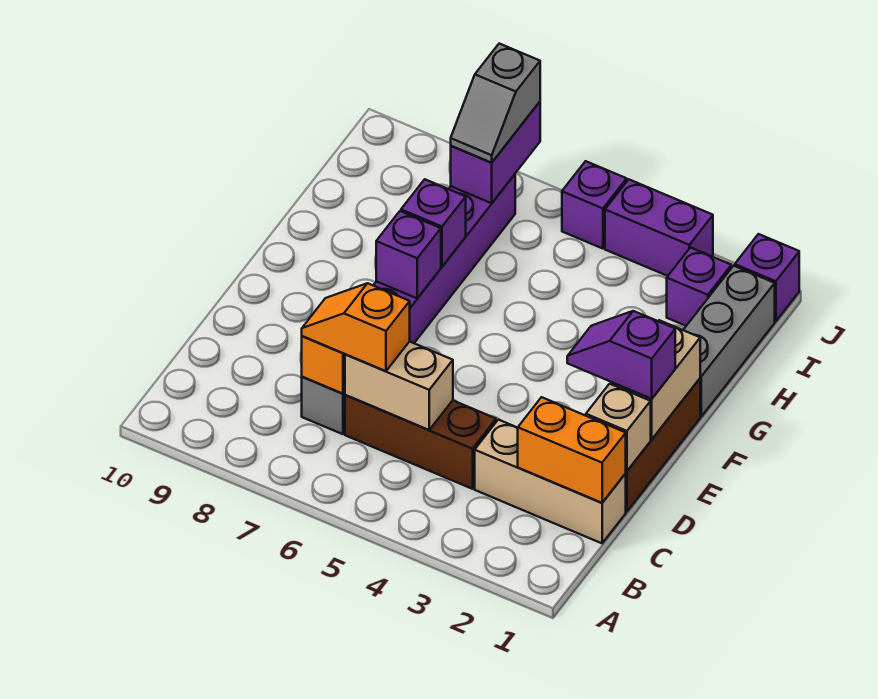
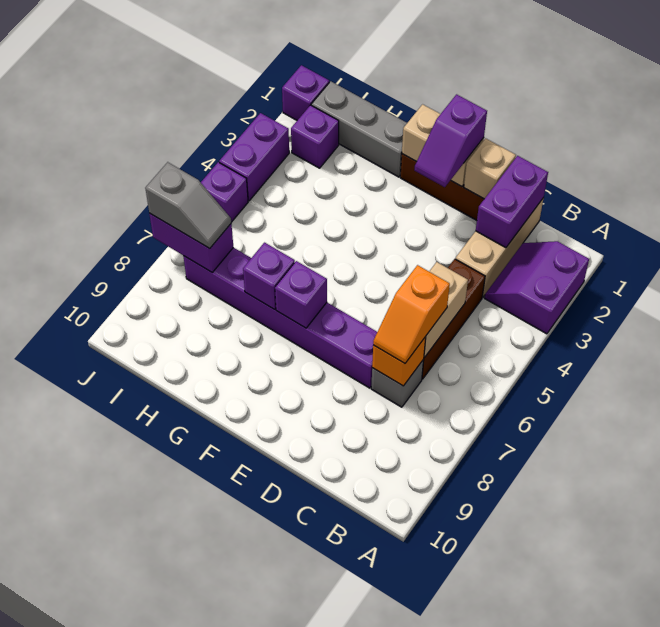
none -> purple 2x2 slope [485,241,589,334]
orange 1x2 brick [518,397,626,503] -> purple 1x2 brick [476,156,548,248]

